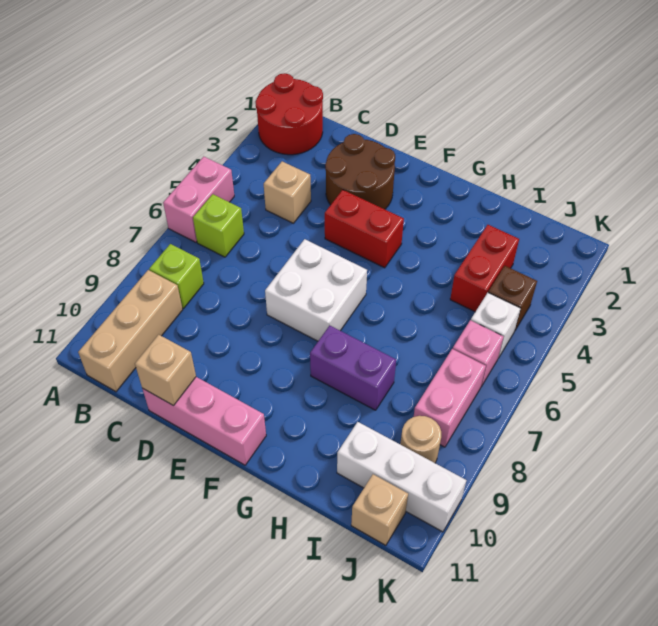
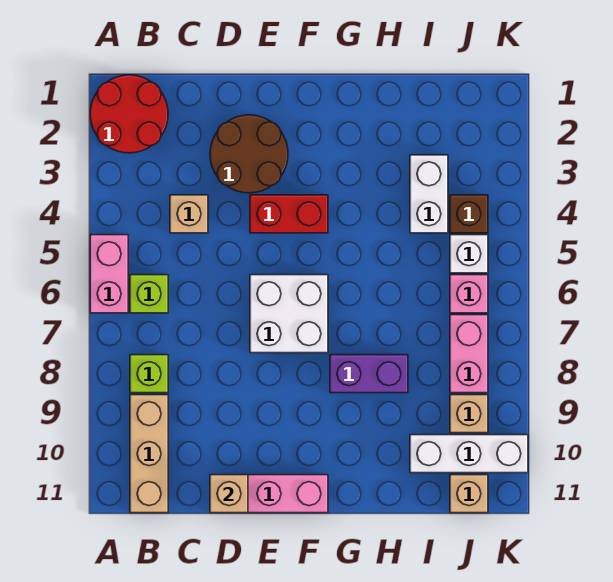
red 1x2 brick [450,225,519,312] -> white 1x2 brick [410,155,448,233]
tan 1x1 round brick [400,416,441,463] -> tan 1x1 brick [450,395,488,433]

